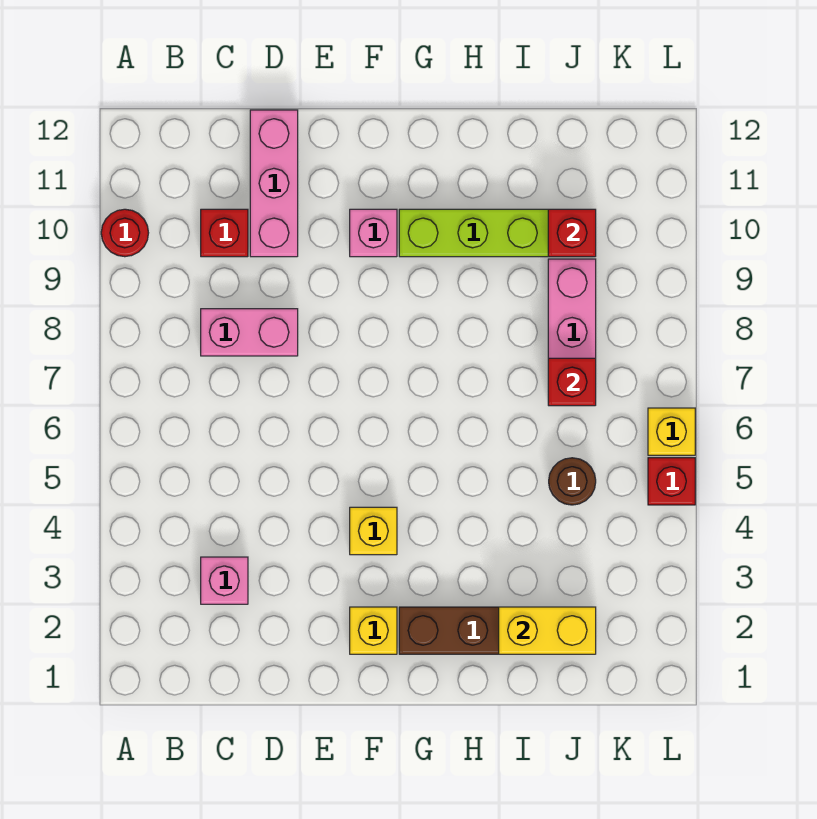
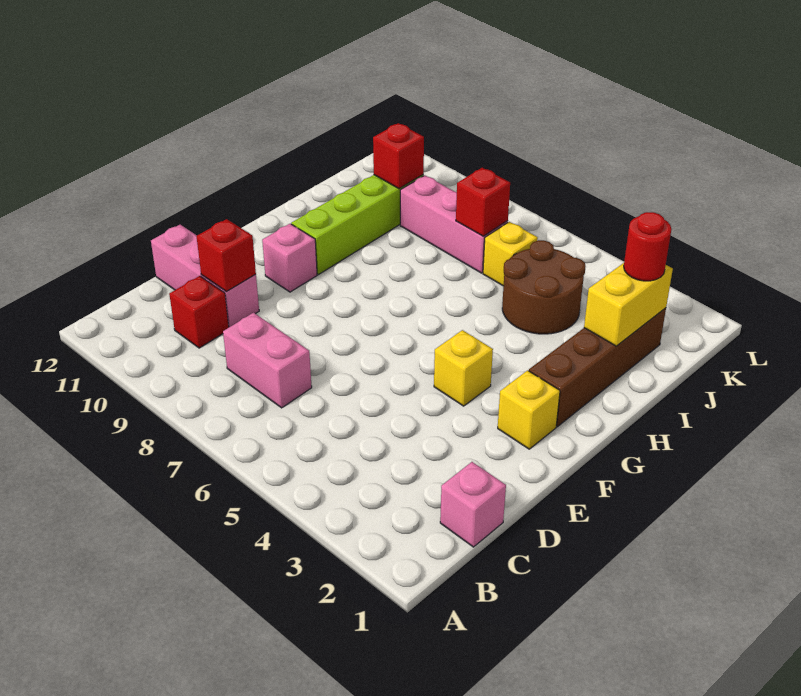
red 1x1 round brick [101,209,148,257] -> red 1x1 round brick moved to [624,212,671,281]
pink 1x1 brick [201,557,248,604] -> pink 1x1 brick moved to [440,462,506,547]
pink 1x2 brick [201,309,298,356] -> pink 1x2 brick turned to [223,313,312,408]
brown 1x1 round brick [549,458,596,505] -> brown 2x2 round brick [502,240,586,334]
red 1x1 brick [648,458,695,505] -> red 1x1 brick moved to [196,219,256,292]
yellow 1x1 brick [648,408,695,455] -> yellow 1x1 brick moved to [483,222,538,286]

